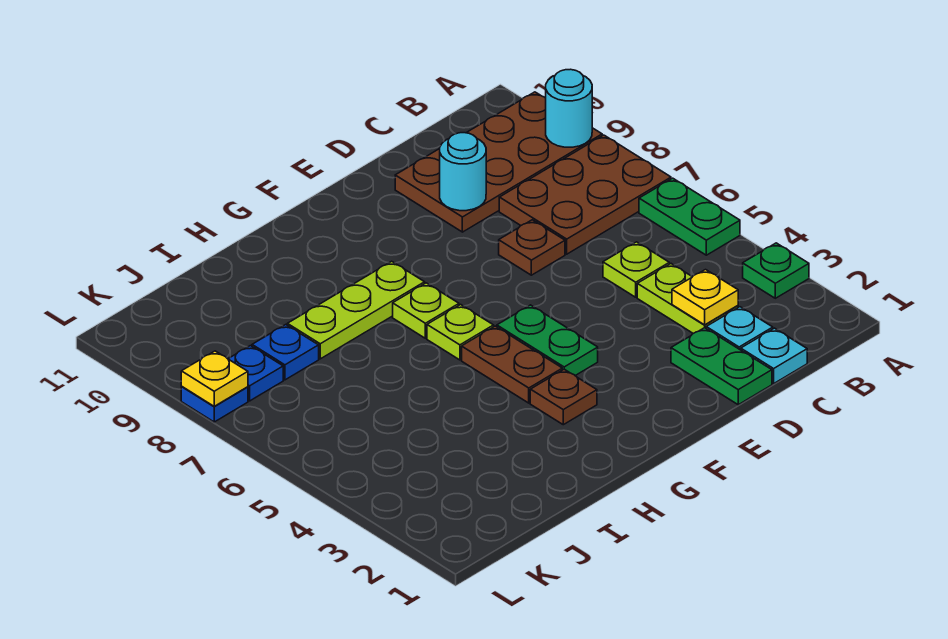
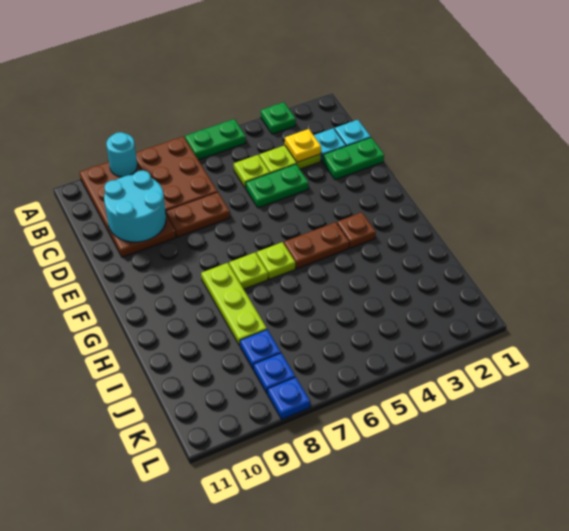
brown 1x1 plate [499,220,565,275] -> brown 1x2 plate [166,192,230,237]
cyan 1x1 round brick [440,133,486,211] -> cyan 2x2 round brick [104,170,166,242]
green 1x2 plate [497,305,598,376] -> green 1x2 plate moved to [246,164,308,208]
yellow 1x1 plate [181,351,248,406] -> none

